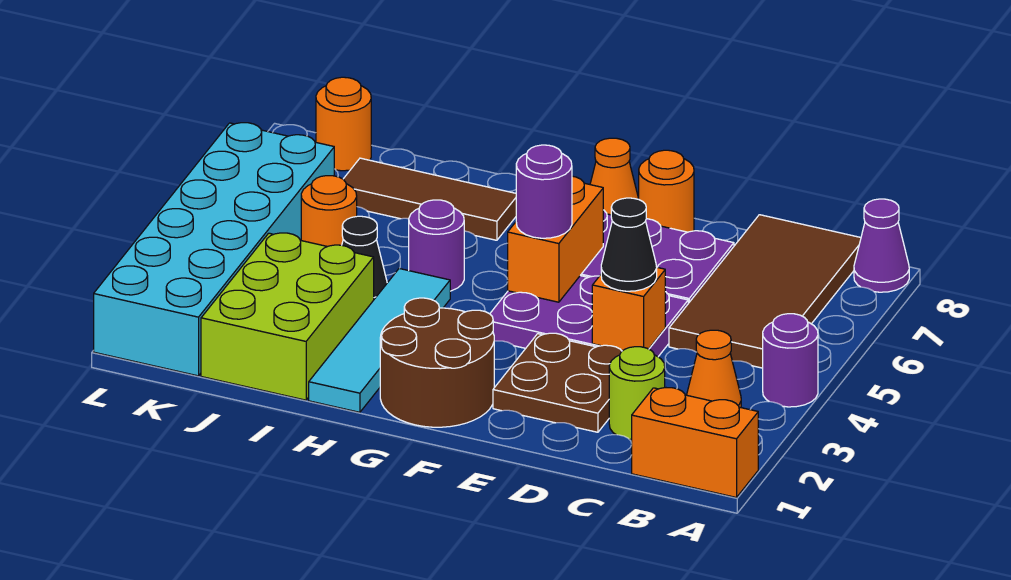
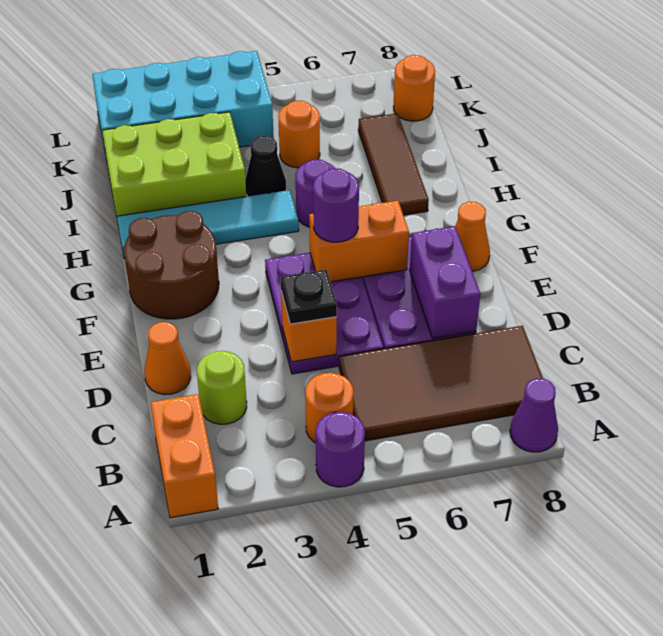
orange 1x1 cone [687,330,741,408] -> orange 1x1 cone moved to [145,322,191,395]
brown 2x2 plate [493,333,622,432] -> none
black 1x1 cone [601,198,657,291] -> black 1x1 plate [281,270,337,324]
none -> purple 1x2 brick [410,226,480,338]
orange 1x1 round brick [639,150,694,232] -> orange 1x1 round brick moved to [305,373,353,443]
cyan 2x6 brick [94,123,334,376] -> cyan 2x4 brick [92,51,274,155]

